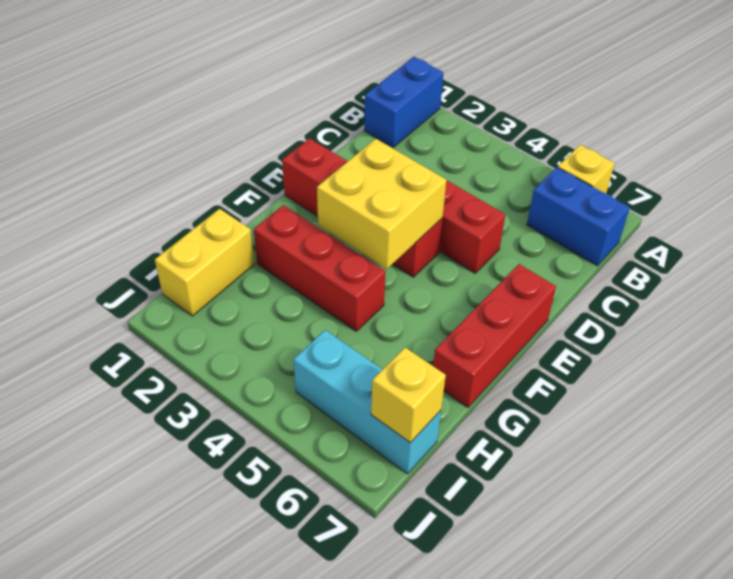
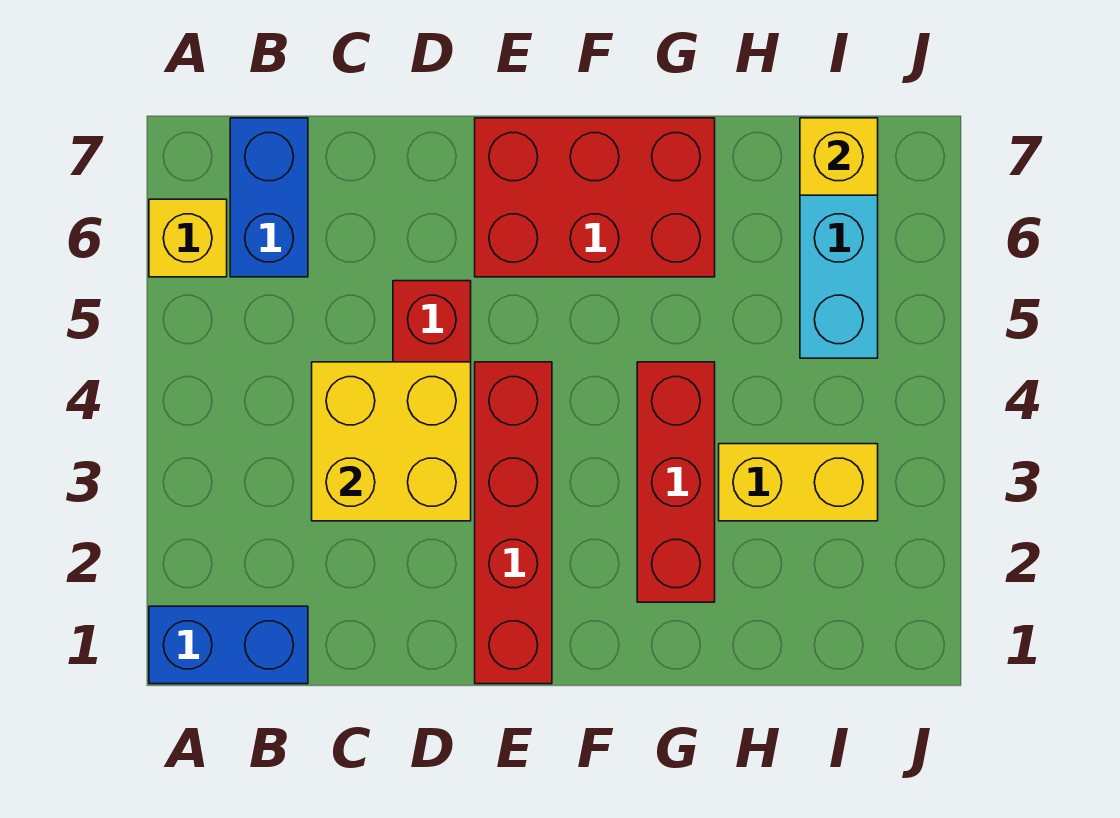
yellow 2x2 brick [317,139,446,269] -> yellow 2x2 brick moved to [312,362,471,521]
red 1x3 brick [433,264,556,407] -> red 2x3 brick [475,118,715,277]
yellow 1x2 brick [155,209,254,316] -> yellow 1x2 brick moved to [719,444,878,521]

